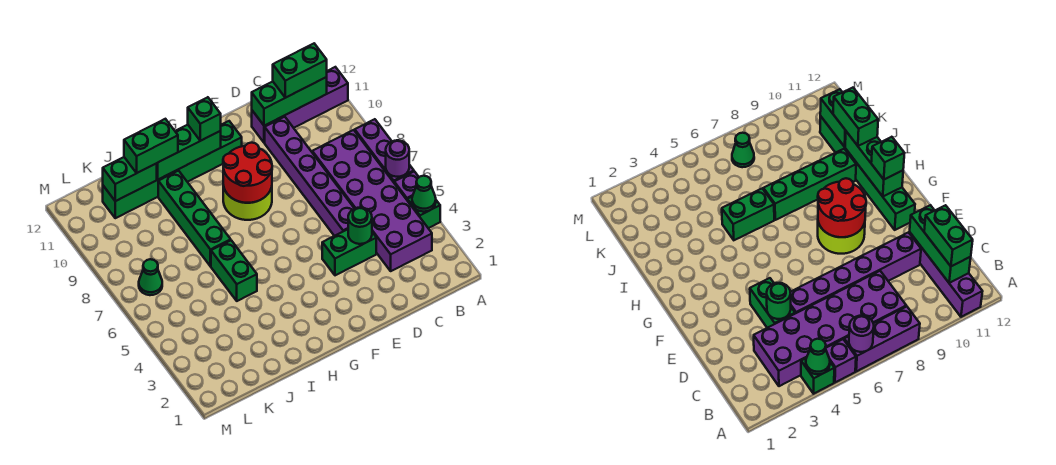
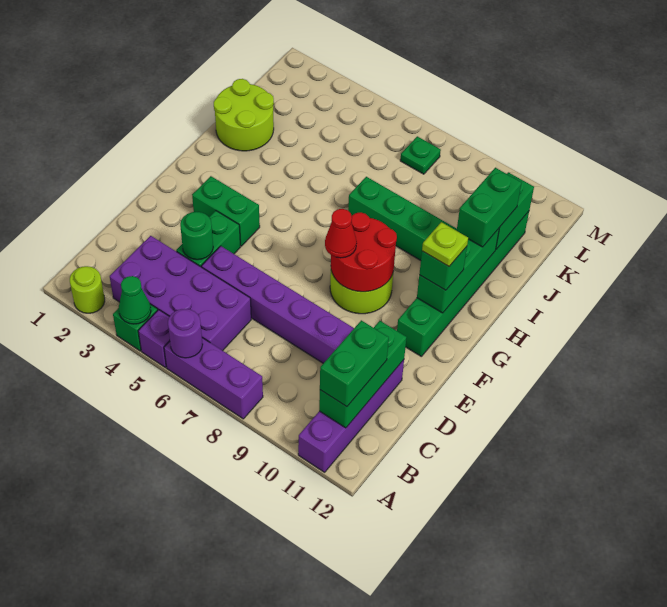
none -> lime 1x1 round brick [70,266,105,313]
purple 2x6 brick [312,130,432,271] -> purple 2x4 brick [110,236,251,351]
none -> red 1x1 cone [325,209,357,258]
none -> lime 1x1 plate [422,222,468,266]
none -> lime 2x2 round brick [214,79,274,151]
green 1x2 brick [211,240,257,301] -> green 1x2 brick moved to [192,176,260,246]
green 1x1 cone [139,259,162,295] -> green 1x1 plate [400,136,441,174]

